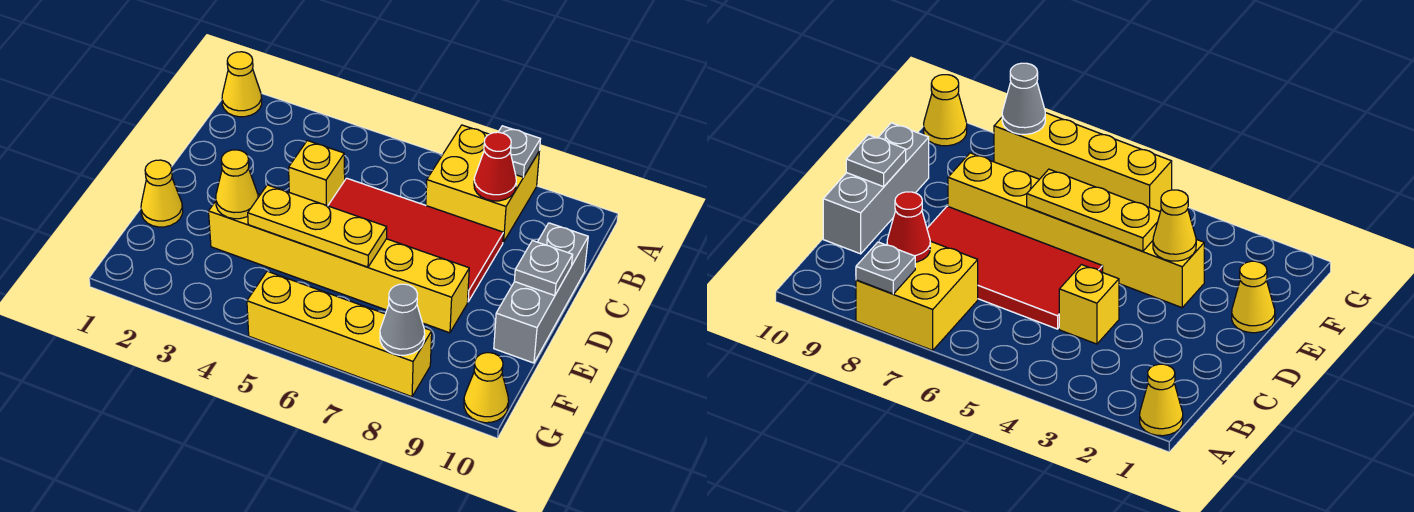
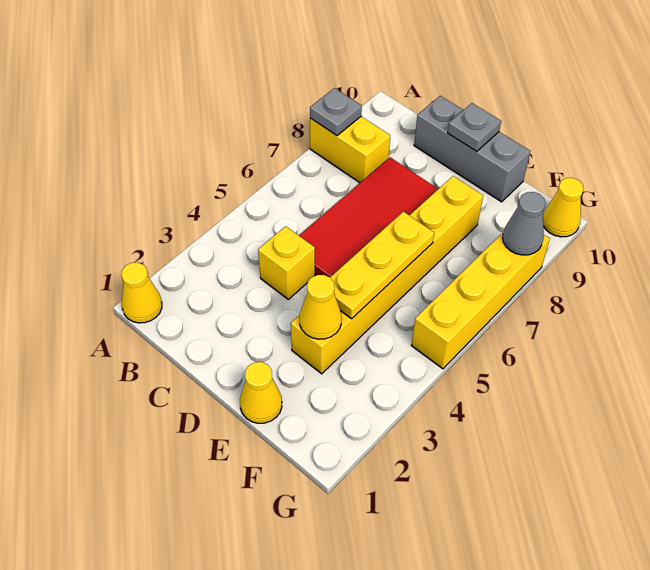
yellow 2x2 brick [426,125,539,242] -> yellow 1x2 brick [310,117,390,183]
red 1x1 cone [474,132,516,201] -> none

